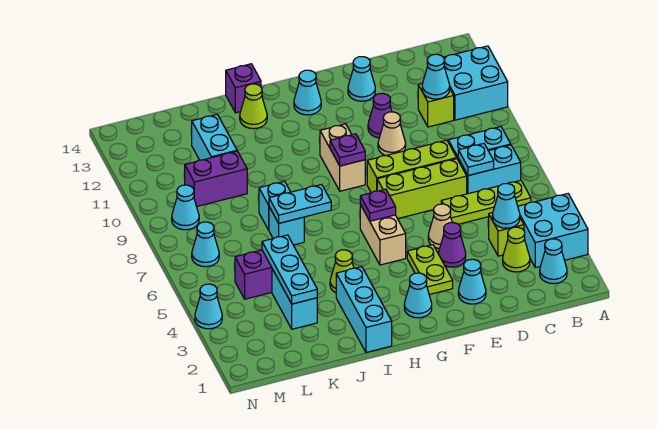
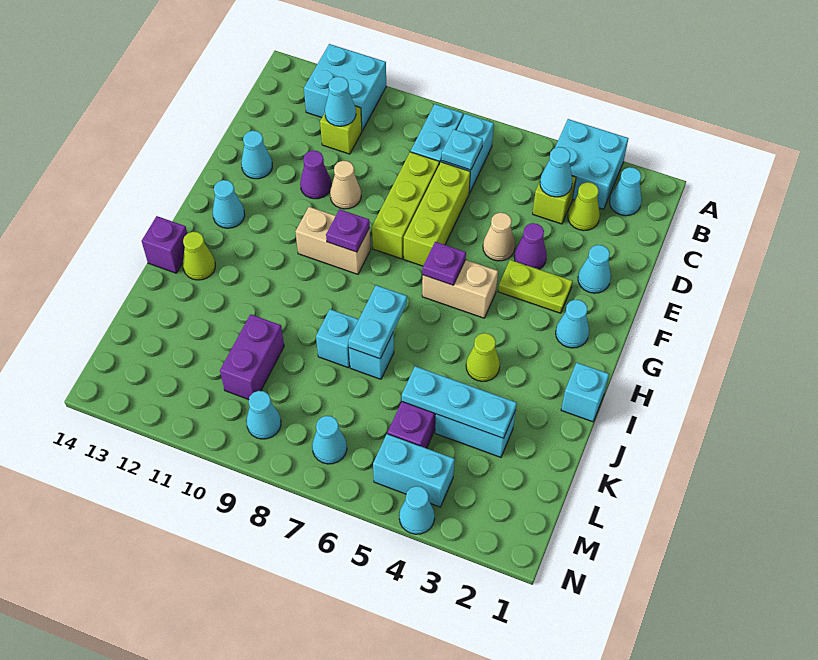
lime 1x3 plate [441,180,531,224] -> none
cyan 1x3 brick [336,267,392,352] -> cyan 1x1 brick [561,363,609,422]
cyan 1x2 brick [192,115,237,160] -> cyan 1x2 brick moved to [373,434,455,507]

